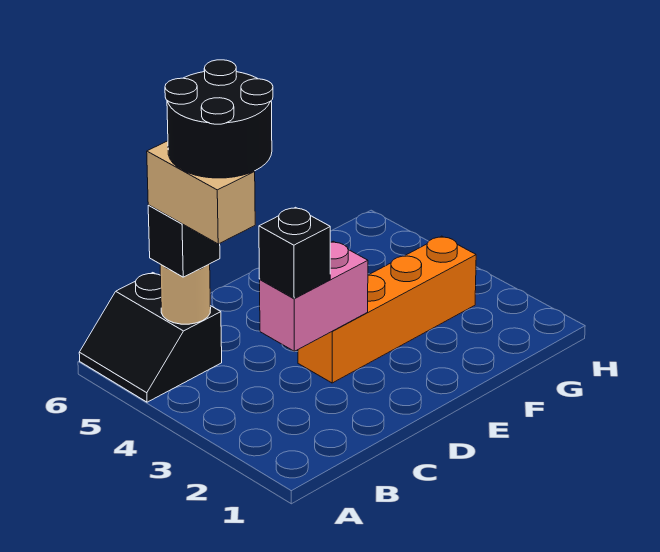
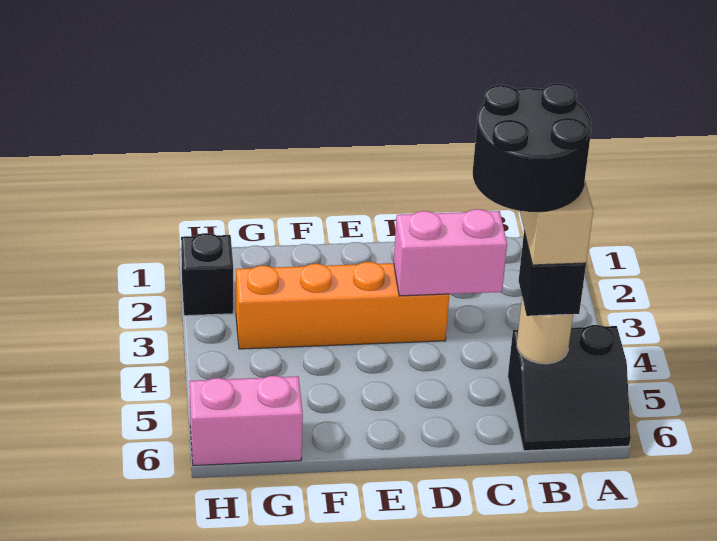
black 2x2 slope [79,273,222,402] -> black 2x2 slope turned to [508,325,631,451]
black 1x1 brick [259,207,330,298] -> black 1x1 brick moved to [181,233,233,316]
none -> pink 1x2 brick [190,376,303,466]

